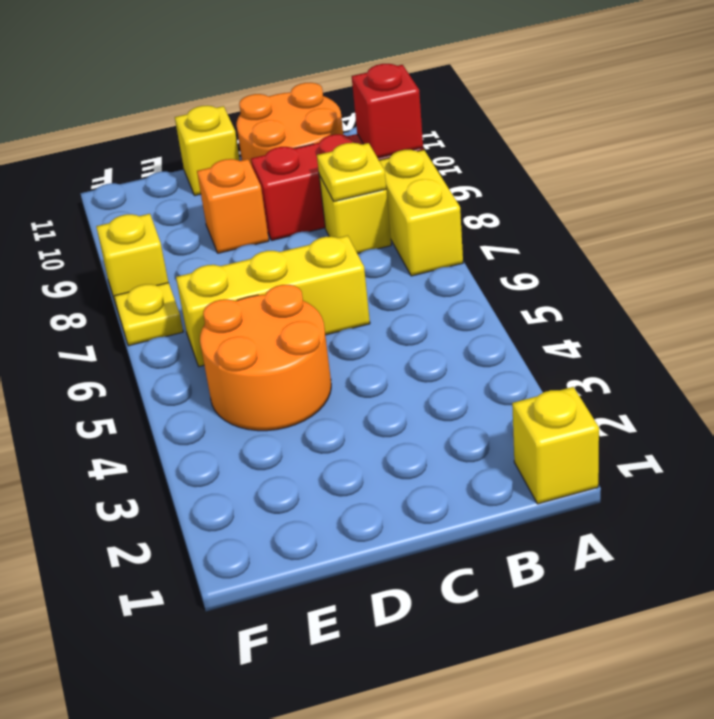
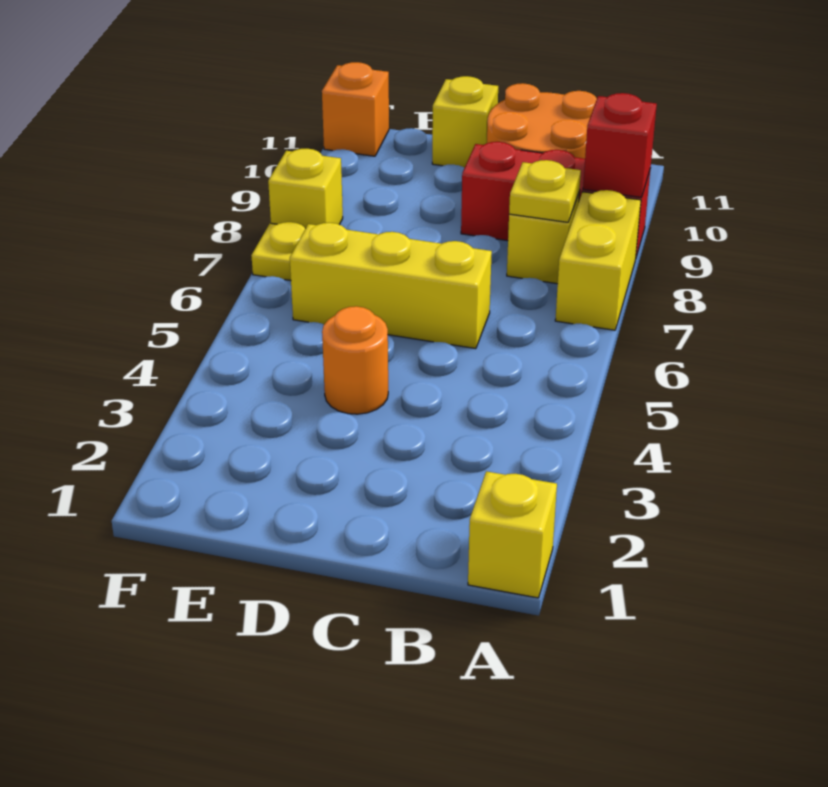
orange 2x2 round brick [200,285,331,431] -> orange 1x1 round brick [322,306,388,414]
orange 1x1 brick [197,159,269,253] -> orange 1x1 brick moved to [322,62,389,156]

